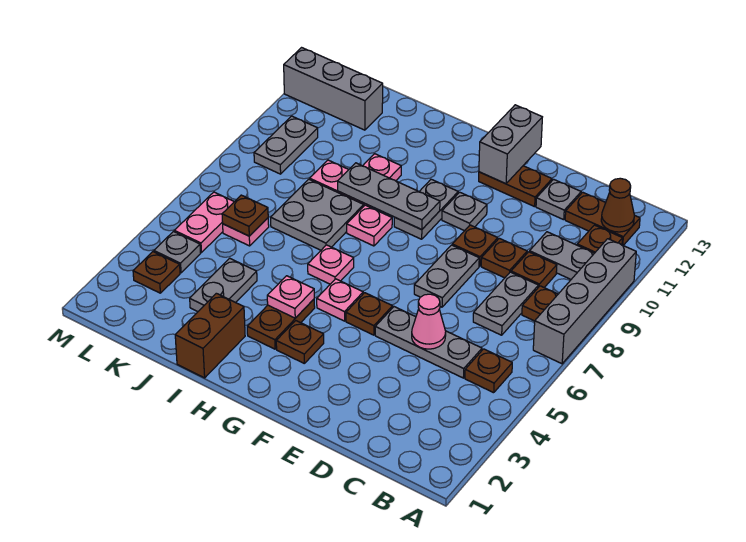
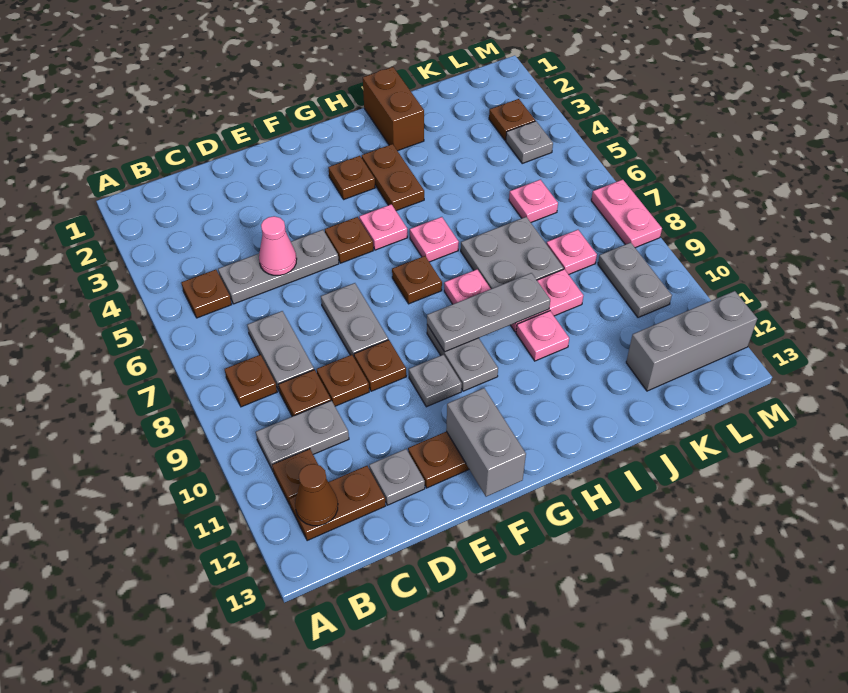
grey 1x4 brick [533,239,636,364] -> none
pink 1x1 plate [267,276,314,318] -> pink 1x1 plate moved to [547,230,597,275]
grey 1x2 plate [190,258,257,311] -> none
brown 1x1 plate [222,195,268,236] -> brown 1x1 plate moved to [392,256,442,304]
pink 1x2 plate [174,192,234,253] -> pink 1x2 plate moved to [591,180,662,248]

